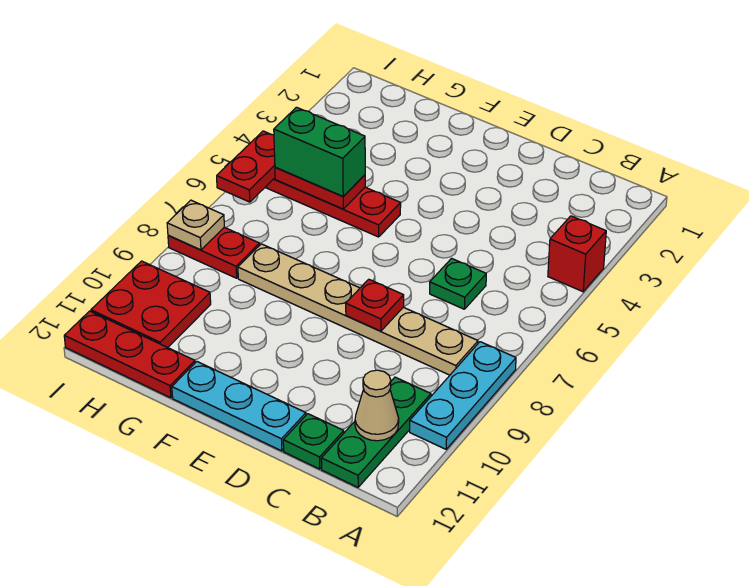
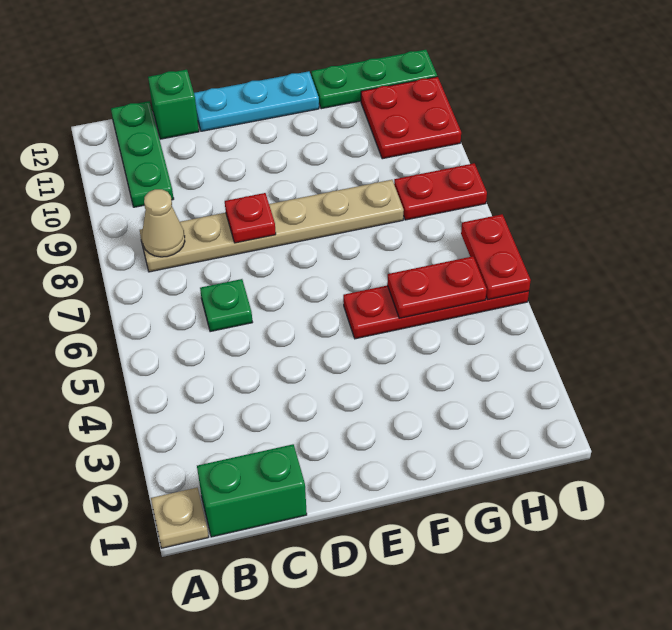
red 1x1 brick [548,216,606,292] -> none
cyan 1x3 plate [410,342,516,449] -> none
tan 1x1 cone [355,370,399,441] -> tan 1x1 cone moved to [142,189,185,257]
green 1x1 plate [283,414,344,469] -> green 1x1 brick [148,70,199,139]
green 1x2 brick [274,107,365,196] -> green 1x2 brick moved to [197,444,307,537]
red 1x3 plate [64,311,195,398] -> green 1x3 plate [311,50,437,109]
tan 1x1 plate [167,200,224,250] -> tan 1x1 plate moved to [151,488,209,548]

